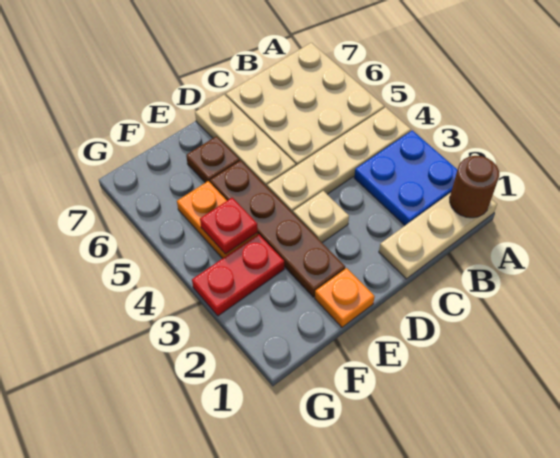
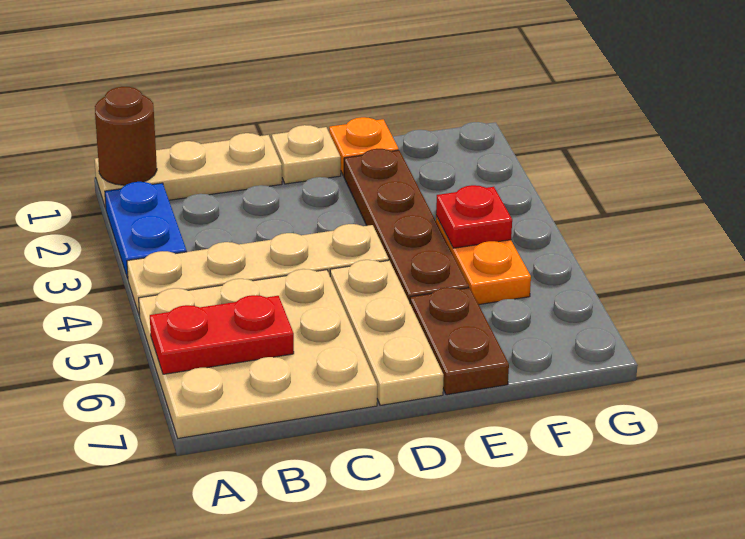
blue 2x2 plate [354,130,457,225] -> blue 1x2 plate [105,182,187,279]
tan 1x1 plate [293,191,349,243] -> tan 1x1 plate moved to [272,125,341,184]
brown 1x1 plate [186,136,240,183] -> brown 1x2 plate [410,287,509,395]
red 1x2 plate [192,234,284,316] -> red 1x2 plate moved to [150,295,294,374]

